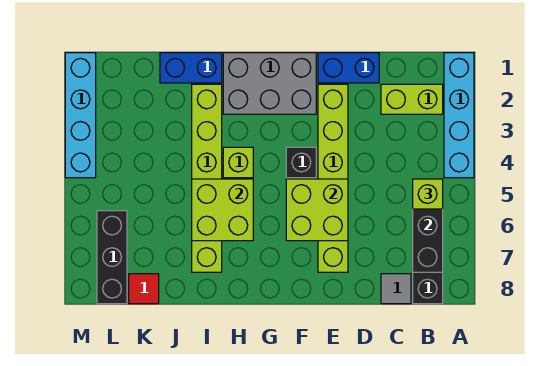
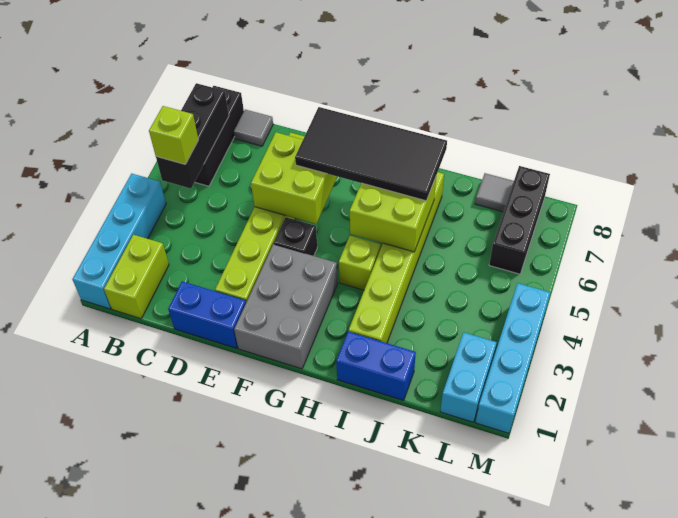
lime 1x2 brick [381,84,443,114] -> lime 1x2 brick turned to [104,235,169,319]
grey 2x3 brick [223,53,316,114] -> grey 2x3 brick turned to [234,244,338,369]
none -> black 2x4 tile [295,107,447,201]
red 1x1 tile [129,274,159,304] -> grey 1x1 tile [475,173,514,212]
none -> cyan 1x2 brick [440,332,497,422]

